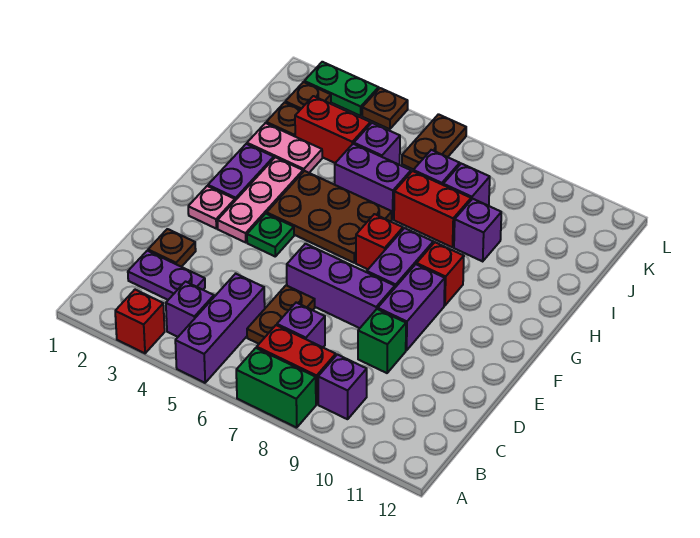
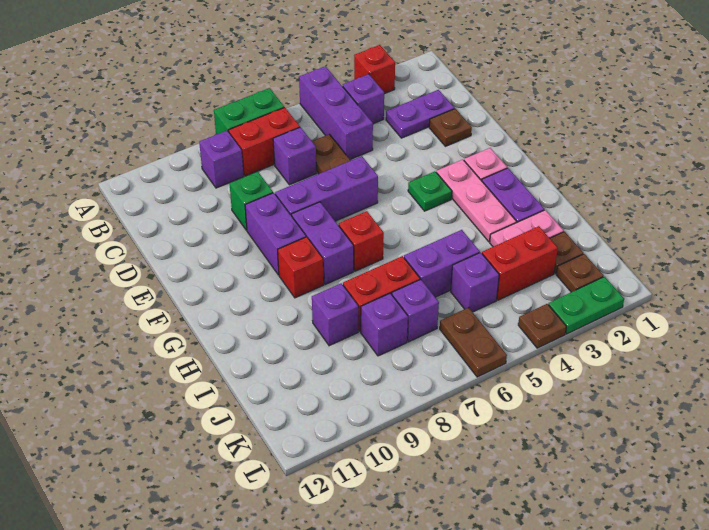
brown 2x3 plate [267,171,392,263] -> none

